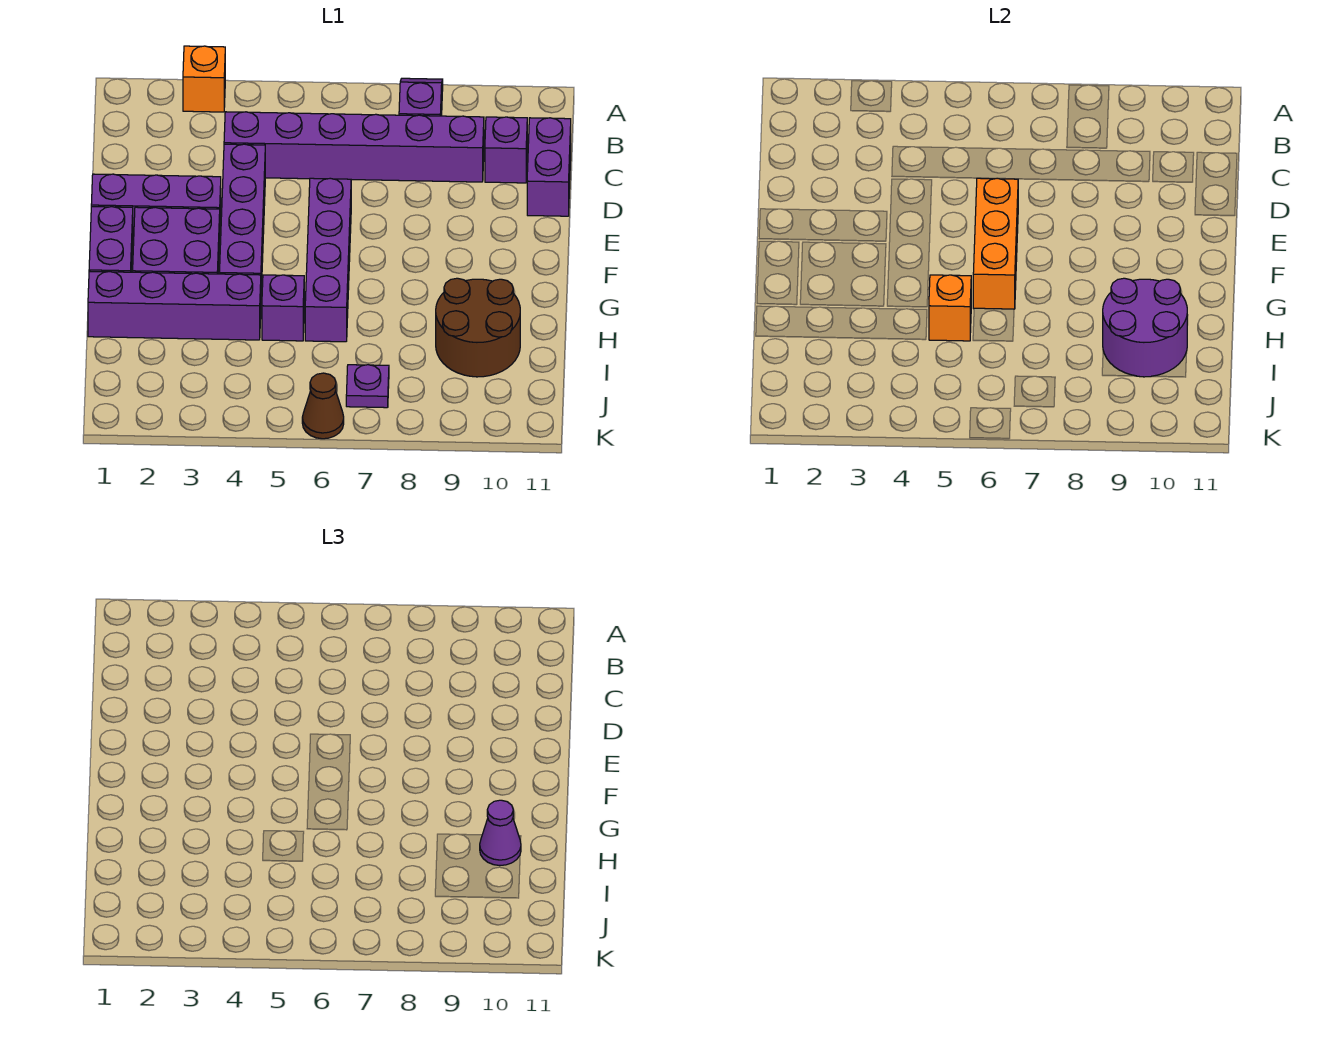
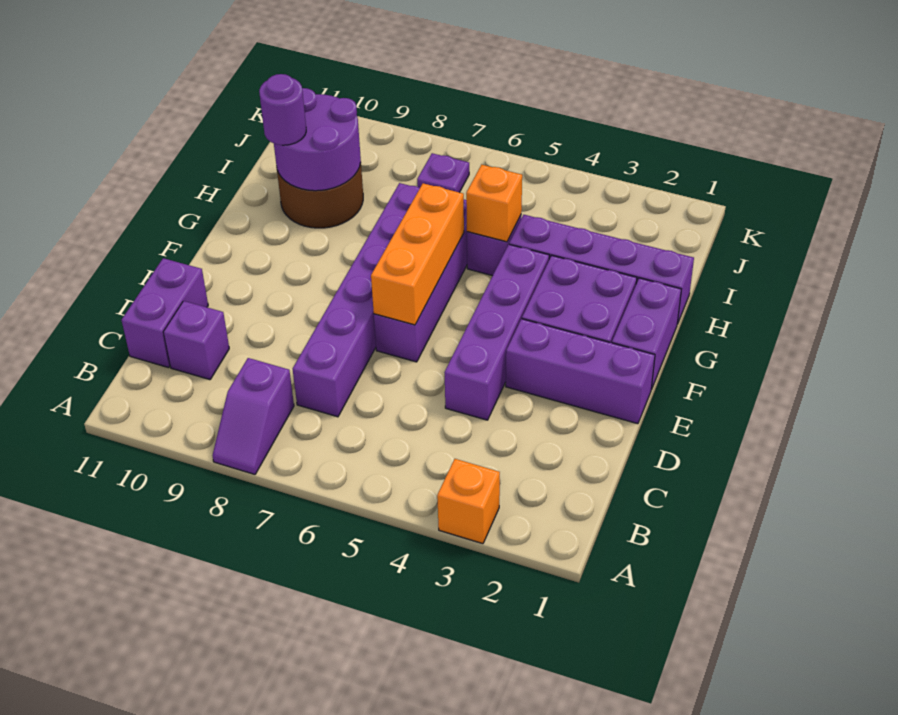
purple 1x6 brick [224,112,484,182] -> purple 1x6 brick turned to [293,183,420,417]
purple 1x1 cone [480,800,521,866] -> purple 1x1 round brick [259,74,306,145]
brown 1x1 cone [302,373,344,439] -> none

